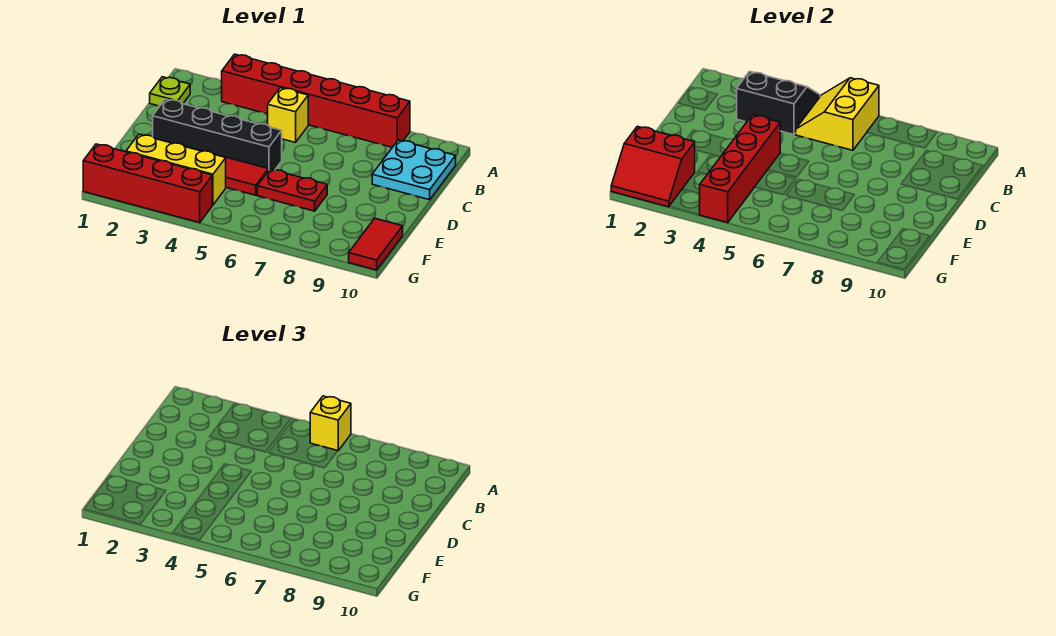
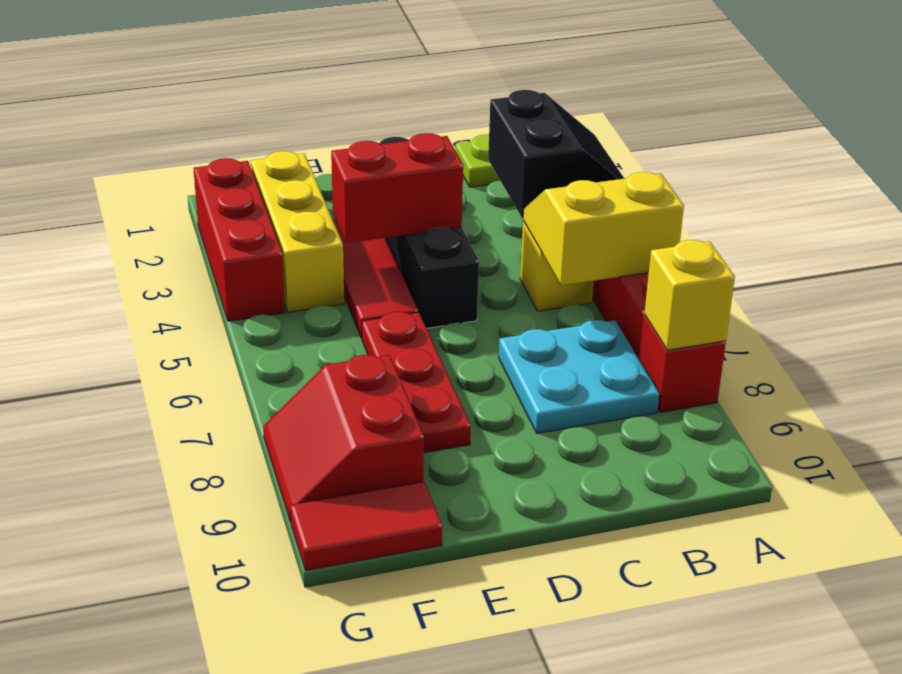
yellow 1x1 brick [310,396,351,451] -> yellow 1x1 brick moved to [645,240,735,350]
cyan 2x2 plate [372,140,456,200] -> cyan 2x2 plate moved to [499,320,659,433]
red 1x4 brick [699,115,780,223] -> red 1x2 brick [331,133,463,243]
red 1x2 plate [257,169,327,211] -> red 1x3 plate [362,312,471,453]
red 2x2 slope [611,126,695,207] -> red 2x2 slope moved to [263,355,424,523]
red 1x4 brick [83,144,212,223] -> red 1x3 brick [194,158,285,321]

